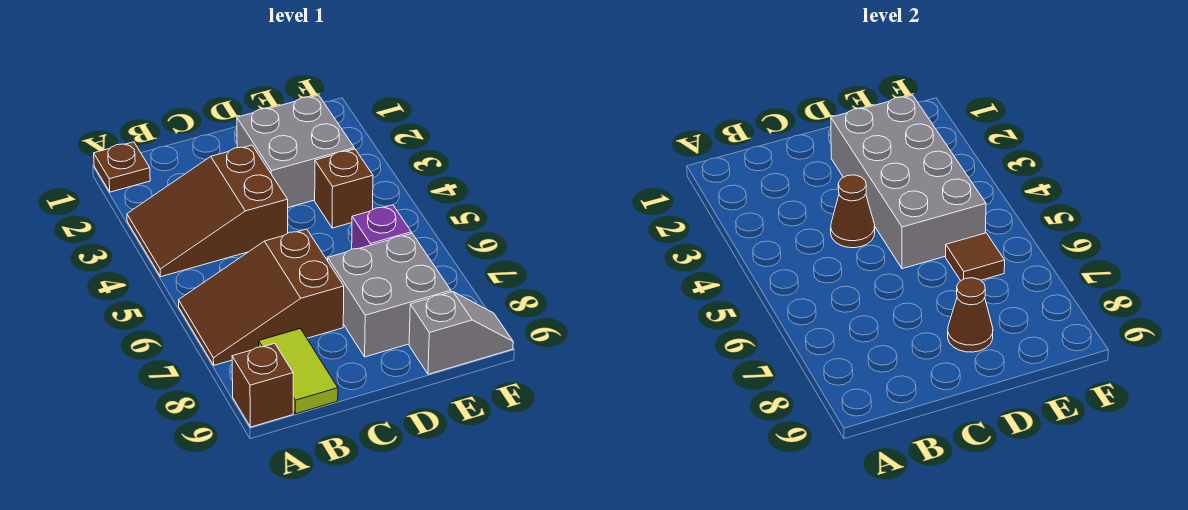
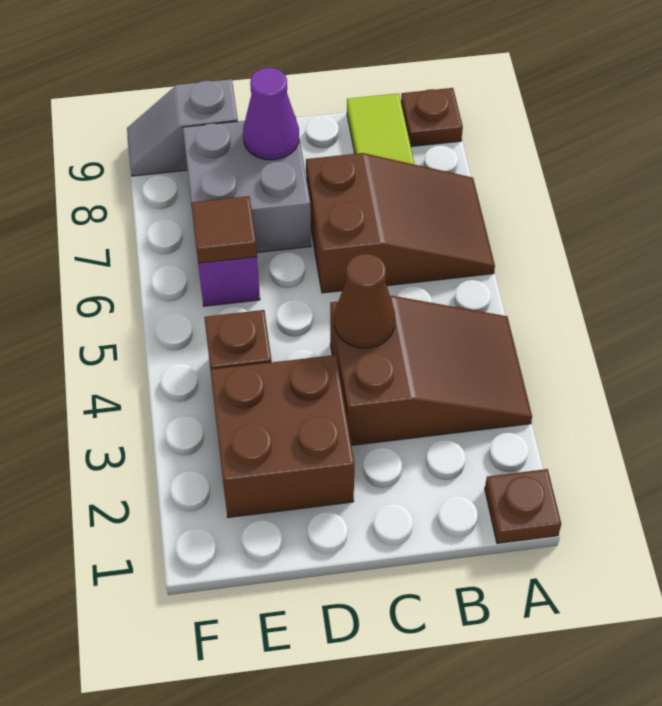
brown 1x1 brick [232,343,293,427] -> brown 1x1 plate [401,88,463,147]
grey 2x2 brick [237,95,354,207] -> brown 2x2 brick [210,355,355,518]
grey 2x4 brick [831,95,986,269] -> none
brown 1x1 cone [948,278,993,352] -> purple 1x1 cone [243,68,299,160]

